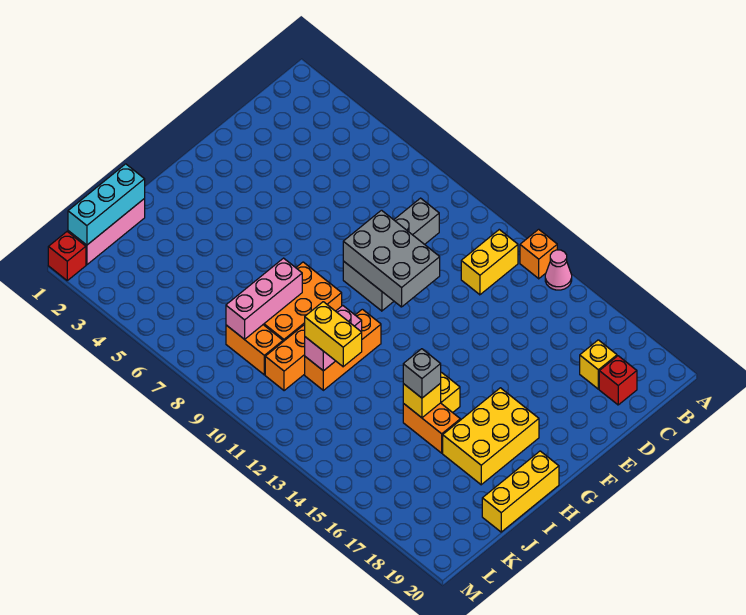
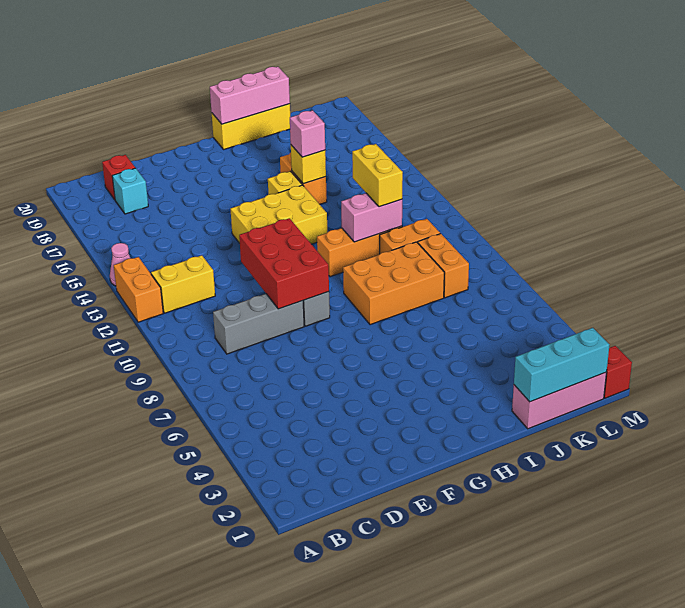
orange 1x1 brick [520,229,557,279] -> orange 1x2 brick [114,257,163,322]
yellow 1x1 brick [580,340,617,389] -> cyan 1x1 brick [112,168,148,214]
grey 2x3 brick [343,210,440,307] -> red 2x3 brick [239,218,329,309]
yellow 2x3 brick [443,388,539,485] -> yellow 2x3 brick moved to [231,185,327,244]
pink 1x3 brick [226,258,302,339] -> pink 1x3 brick moved to [210,67,290,124]
grey 1x1 brick [403,349,441,398] -> pink 1x1 brick [290,110,325,157]

